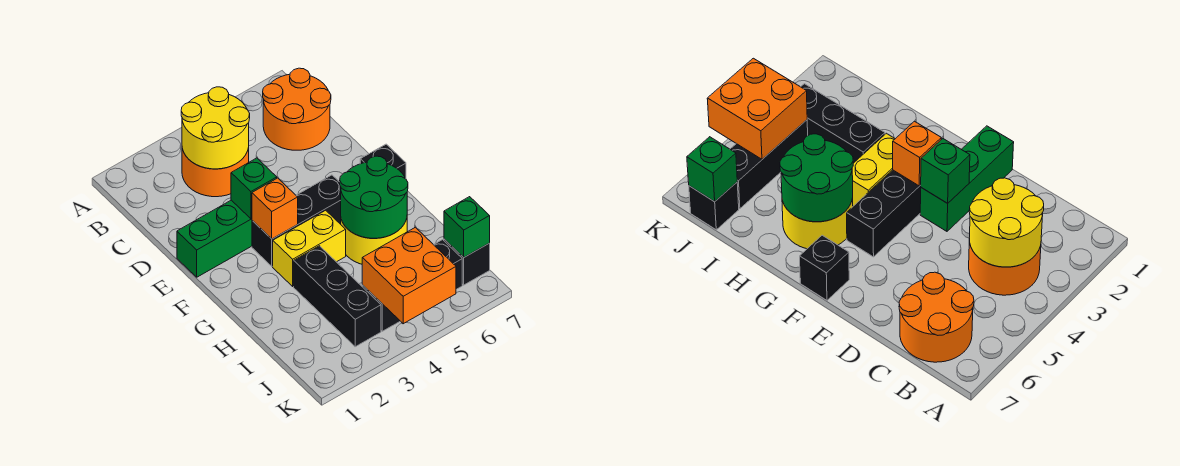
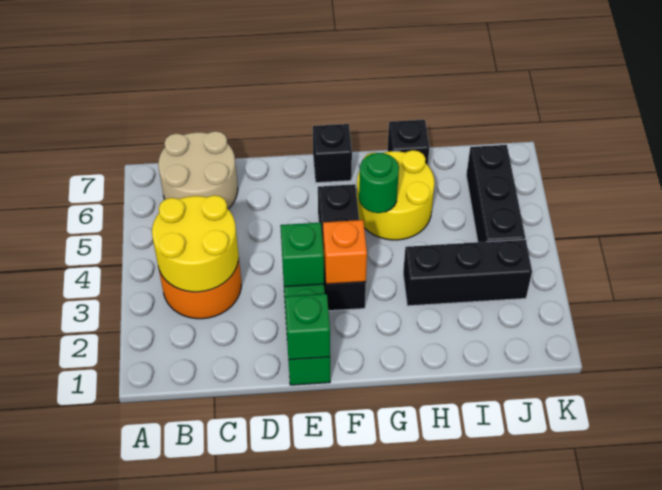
orange 2x2 round brick [263,68,331,150] -> tan 2x2 round brick [158,131,238,209]
yellow 1x2 brick [273,210,346,286] -> none
green 2x2 round brick [340,156,408,238] -> green 1x1 round brick [359,153,399,213]
orange 2x2 brick [362,227,456,324] -> none
black 1x1 brick [444,239,490,285] -> black 1x1 brick moved to [387,120,430,165]
green 1x1 brick [444,197,490,257] -> green 1x1 brick moved to [285,294,330,360]

